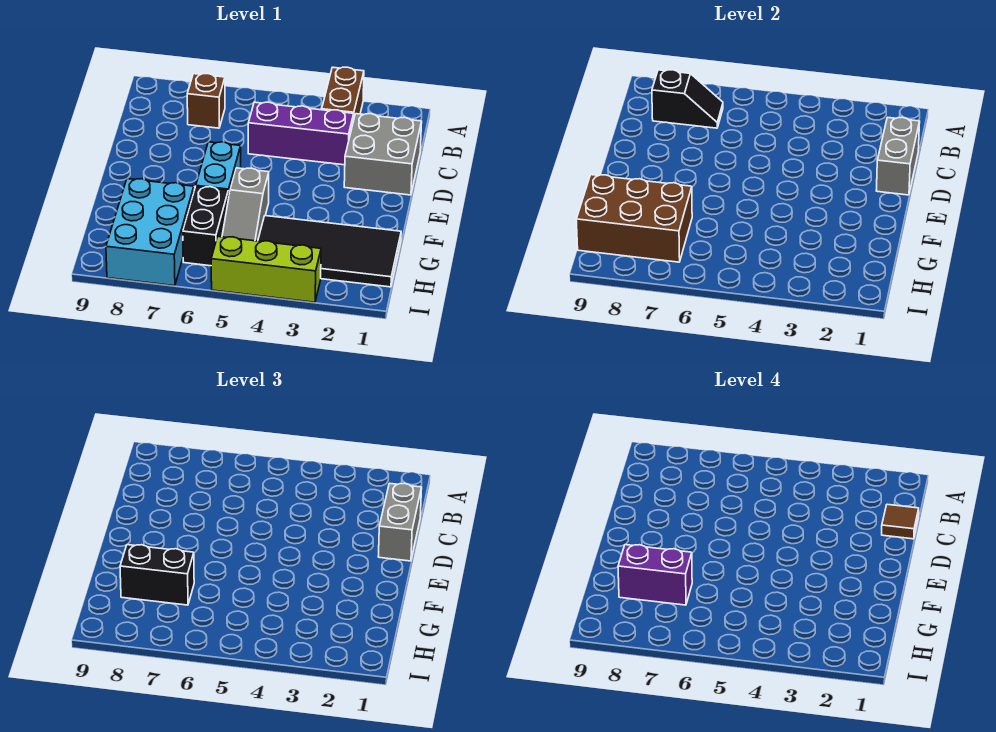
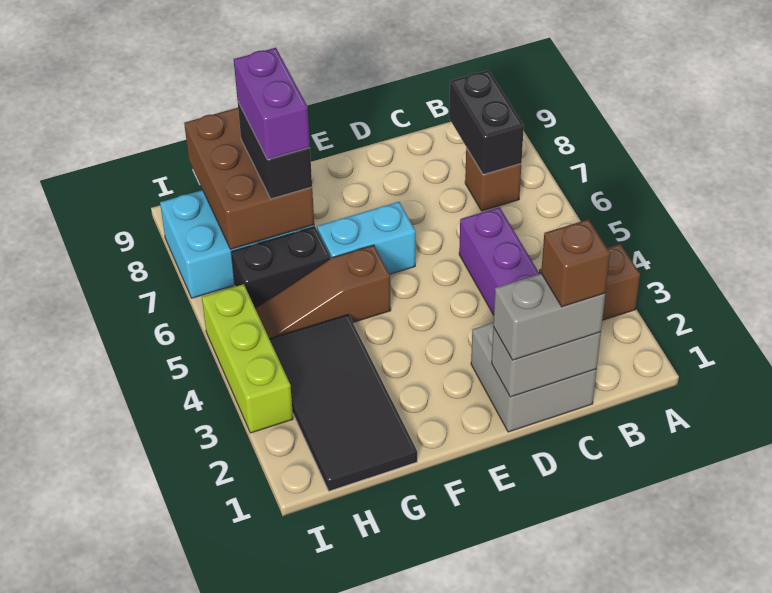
black 1x2 slope [652,70,723,128] -> black 1x2 brick [449,70,524,175]
brown 1x1 tile [882,504,919,539] -> brown 1x1 brick [541,219,610,307]
grey 1x3 slope [222,168,269,241] -> brown 1x3 slope [255,245,391,339]

